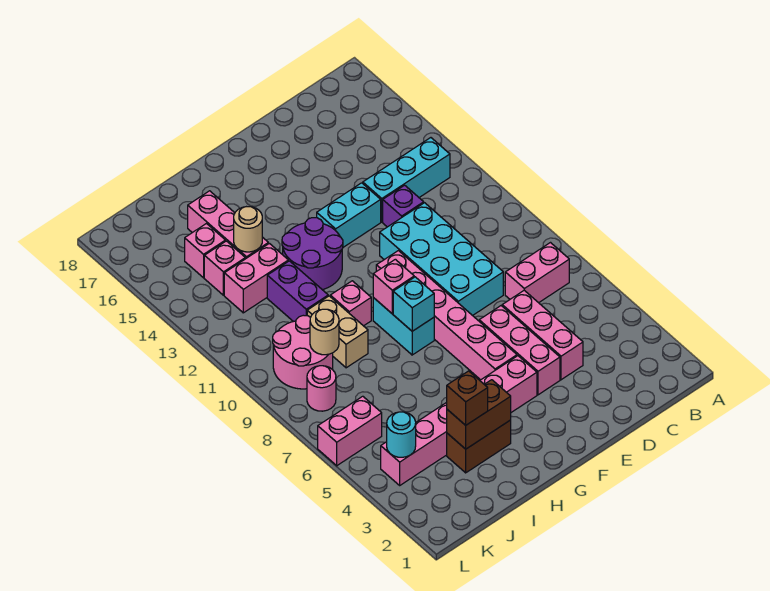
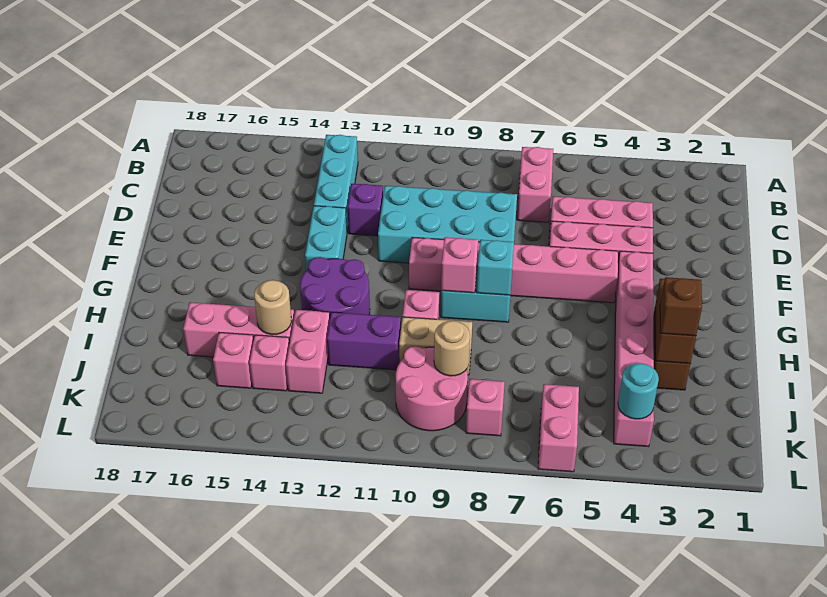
pink 1x1 round brick [307,366,336,411] -> pink 1x1 brick [466,379,505,436]

